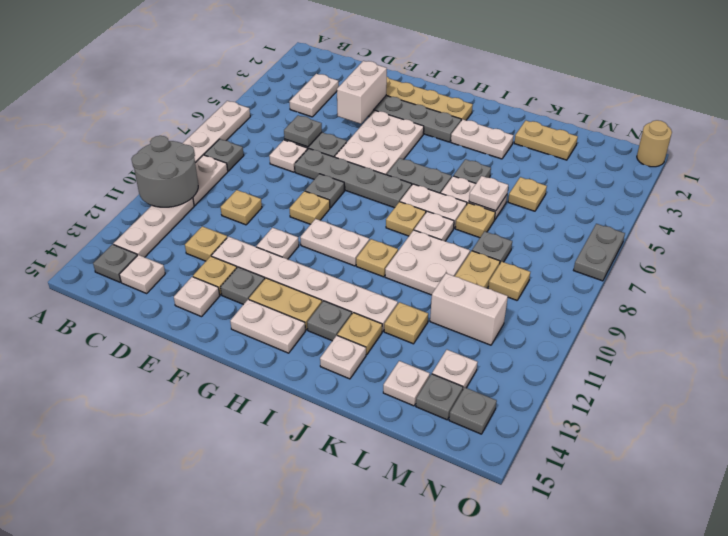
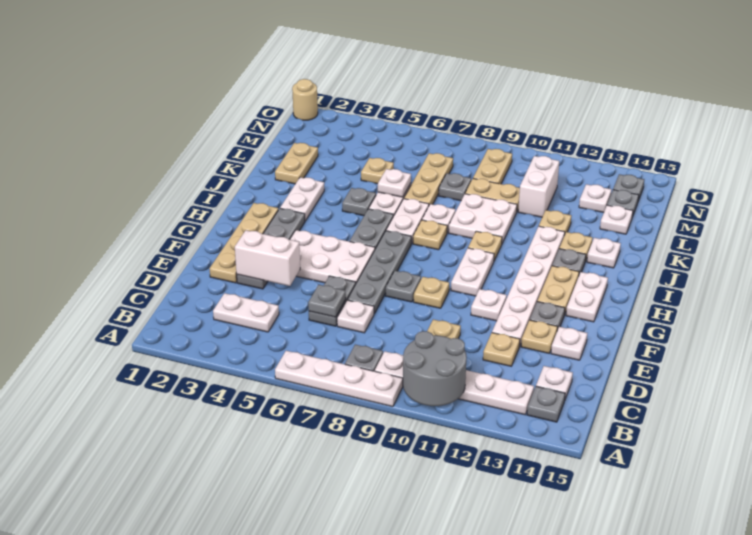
tan 1x1 plate [455,203,495,238] -> tan 1x3 plate [404,153,453,205]
tan 1x1 plate [488,262,530,300] -> tan 1x2 plate [473,149,512,184]
grey 1x2 plate [574,224,625,281] -> none

